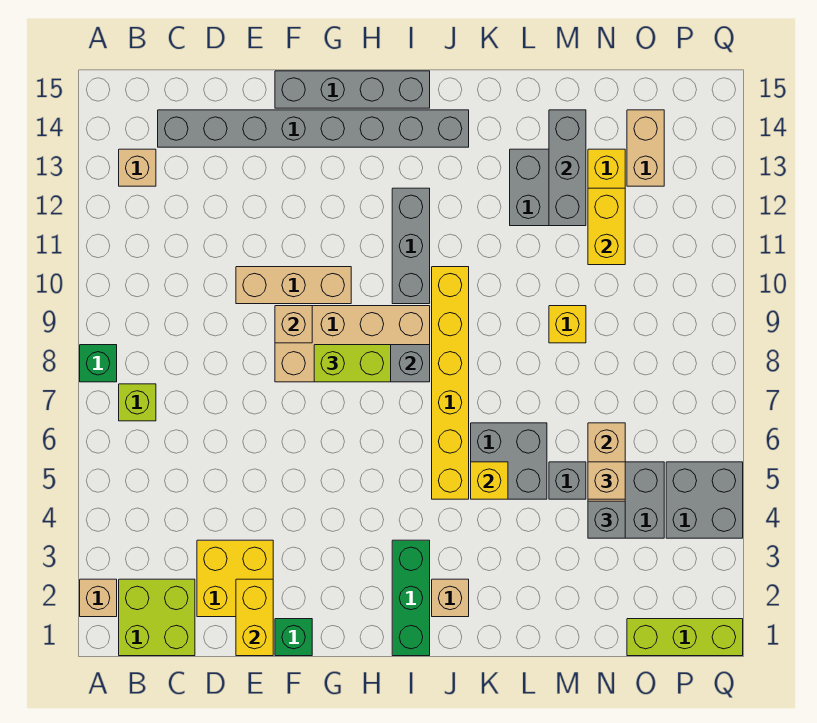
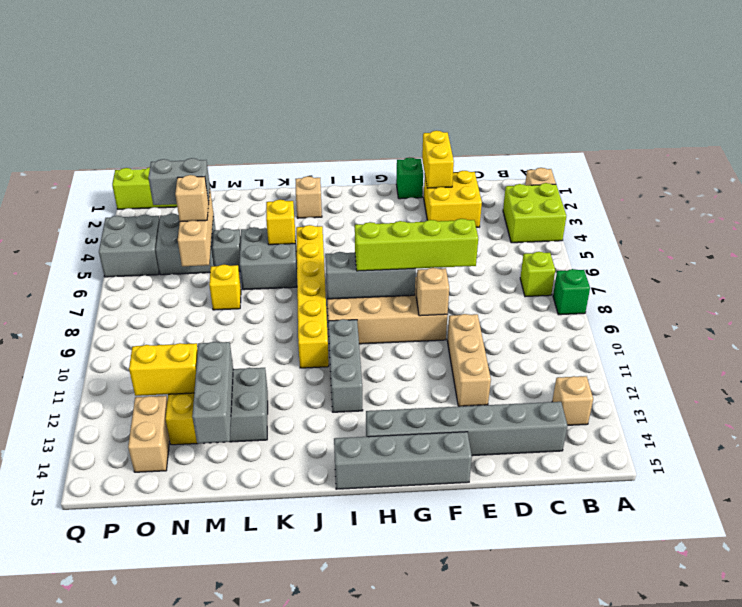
lime 2x2 brick [119,579,195,656] -> lime 2x2 brick moved to [503,183,566,243]
grey 1x8 brick [158,110,469,147] -> grey 1x6 brick [366,402,568,456]
tan 1x3 brick [236,267,351,304] -> tan 1x3 brick turned to [447,314,491,406]
lime 1x2 brick [314,345,391,382] -> lime 1x4 brick [355,219,478,271]
green 1x3 brick [392,540,430,656] -> none
yellow 1x1 brick [549,306,586,343] -> yellow 1x1 brick moved to [209,265,241,310]
grey 1x1 brick [588,501,625,538] -> grey 1x2 brick [148,158,210,205]
yellow 1x2 brick [588,188,625,265] -> yellow 1x2 brick turned to [129,343,198,396]

